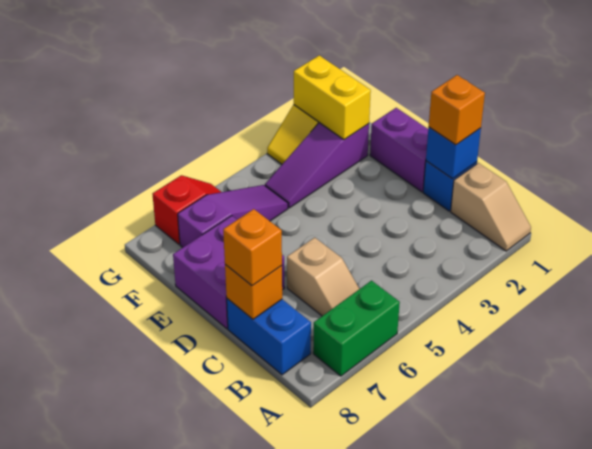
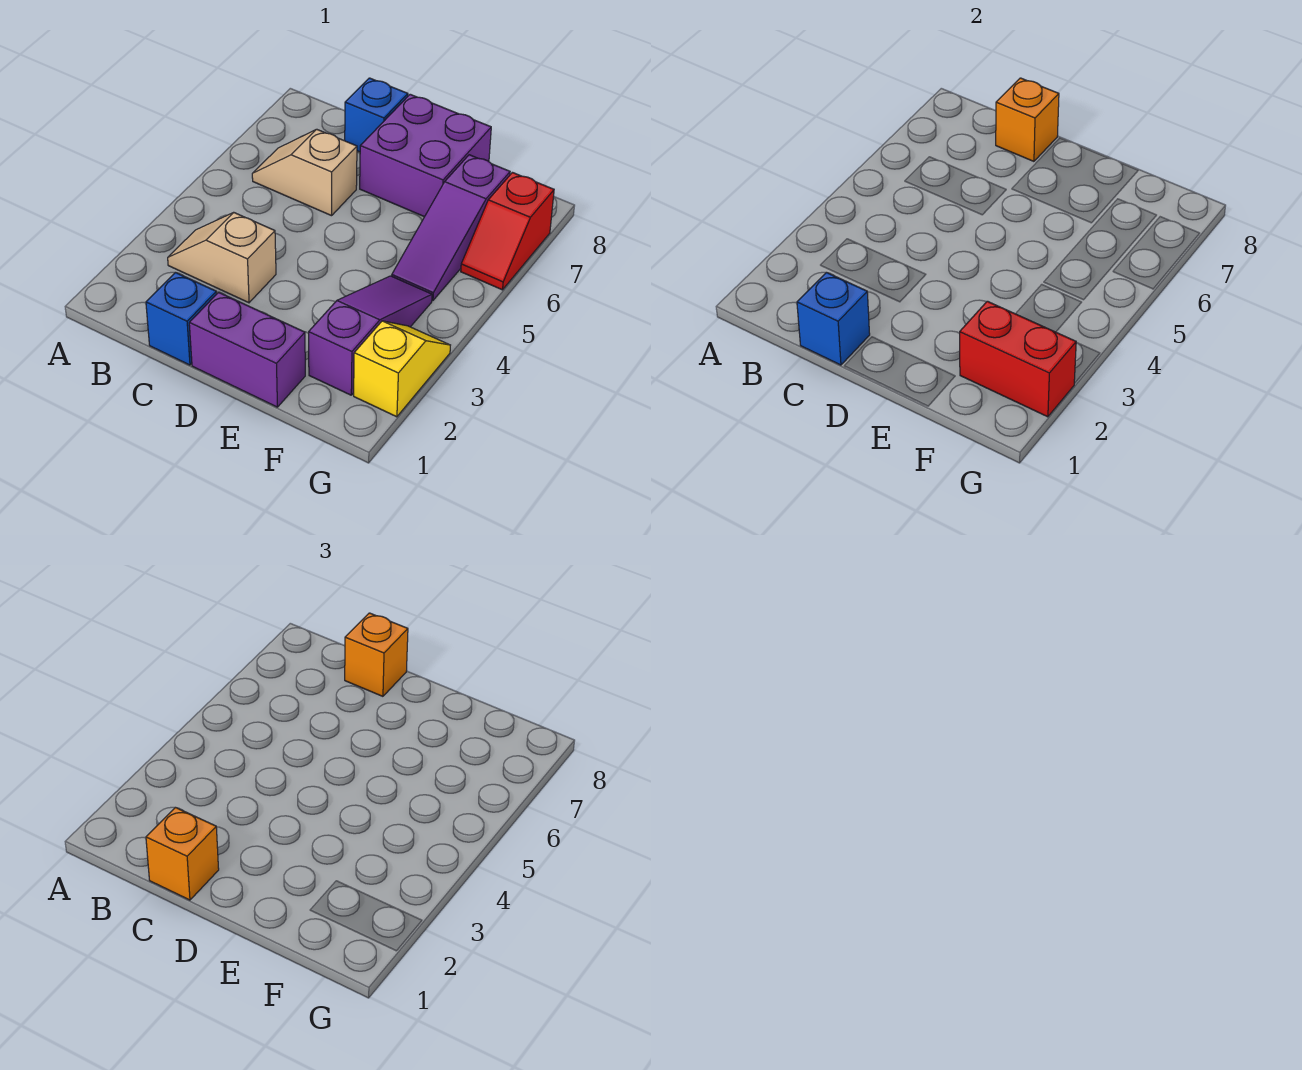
tan 1x2 slope [451,163,531,251] -> tan 1x2 slope moved to [168,213,276,303]
green 1x2 brick [313,281,400,376] -> none
blue 1x2 brick [227,299,311,375] -> blue 1x1 brick [345,78,408,152]
yellow 1x2 brick [294,55,371,140] -> red 1x2 brick [960,301,1076,417]

